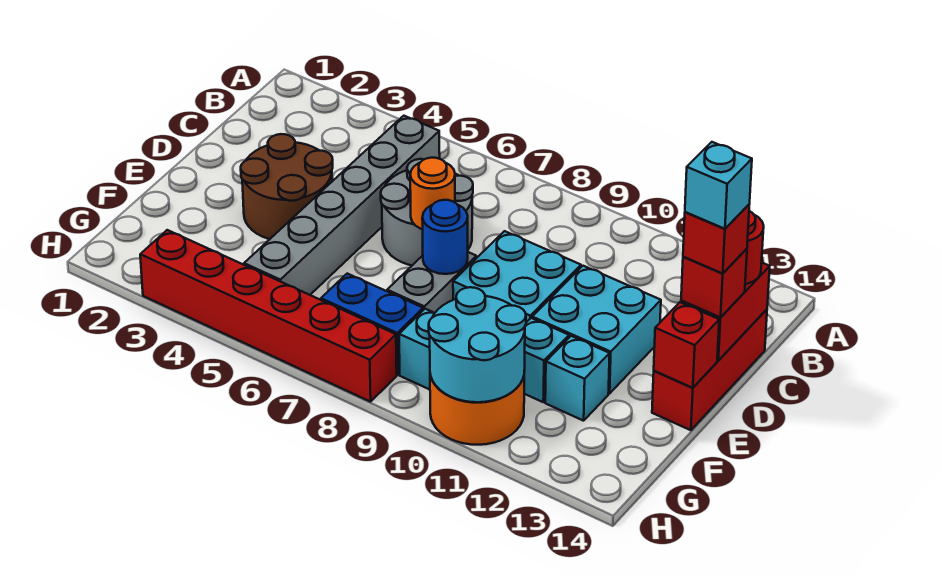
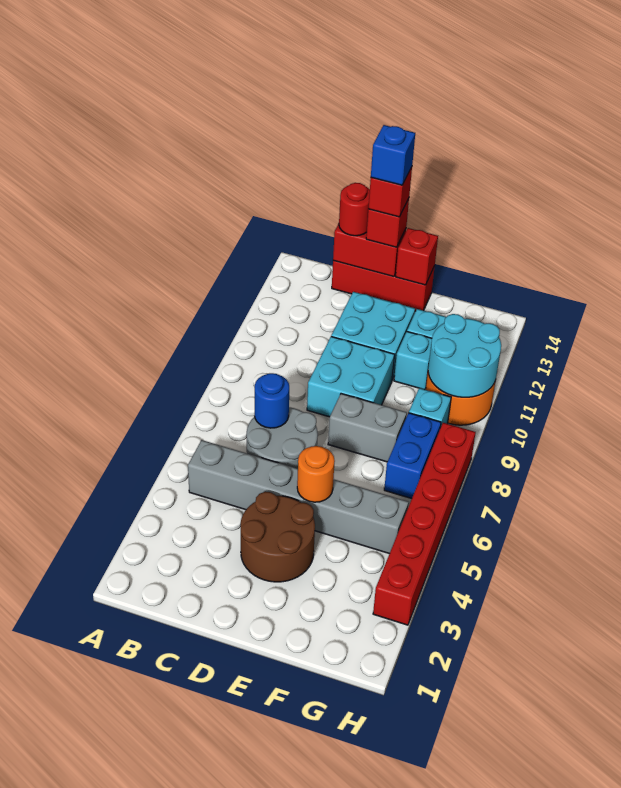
orange 1x1 round brick [410,158,455,229] -> orange 1x1 round brick moved to [297,446,335,502]
cyan 1x1 brick [685,142,752,229] -> blue 1x1 brick [371,125,415,185]
blue 1x1 round brick [422,200,468,274] -> blue 1x1 round brick moved to [255,373,289,428]

